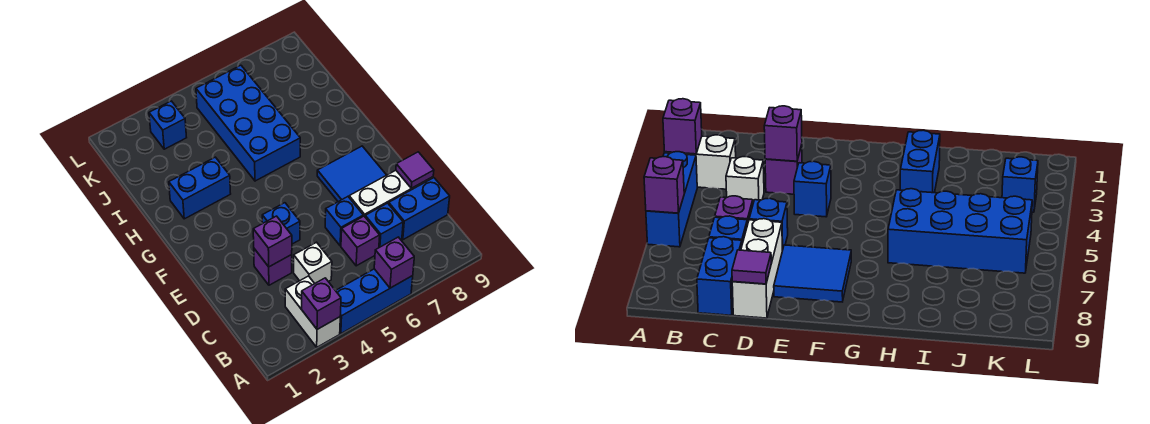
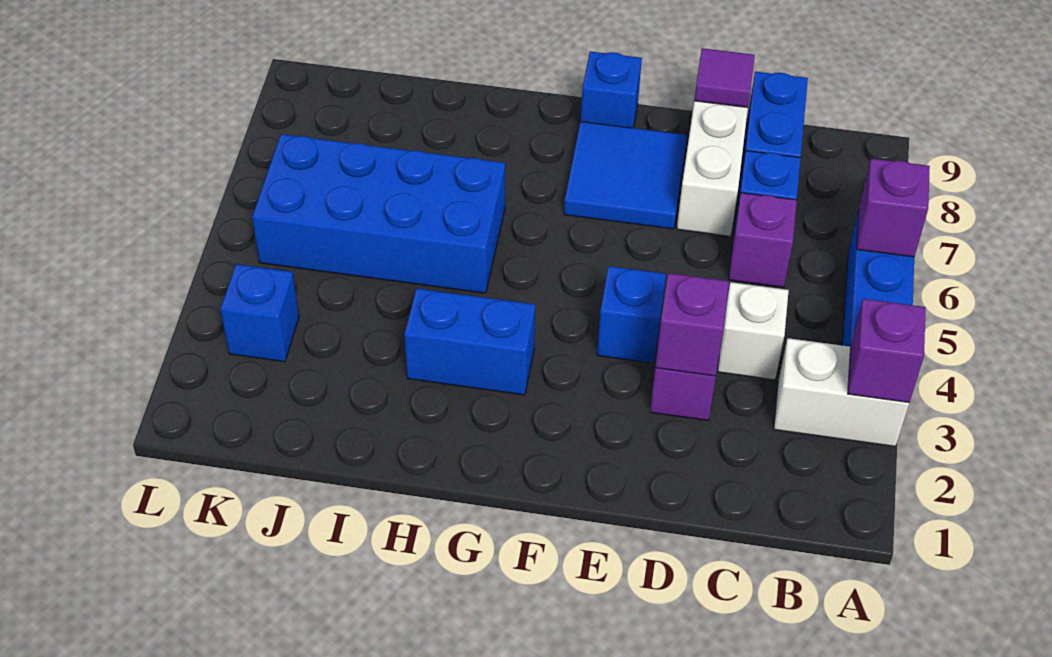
blue 1x1 brick [325,197,363,246] -> blue 1x1 brick moved to [581,52,642,128]
blue 1x2 brick [169,157,231,219] -> blue 1x2 brick turned to [404,288,535,395]

